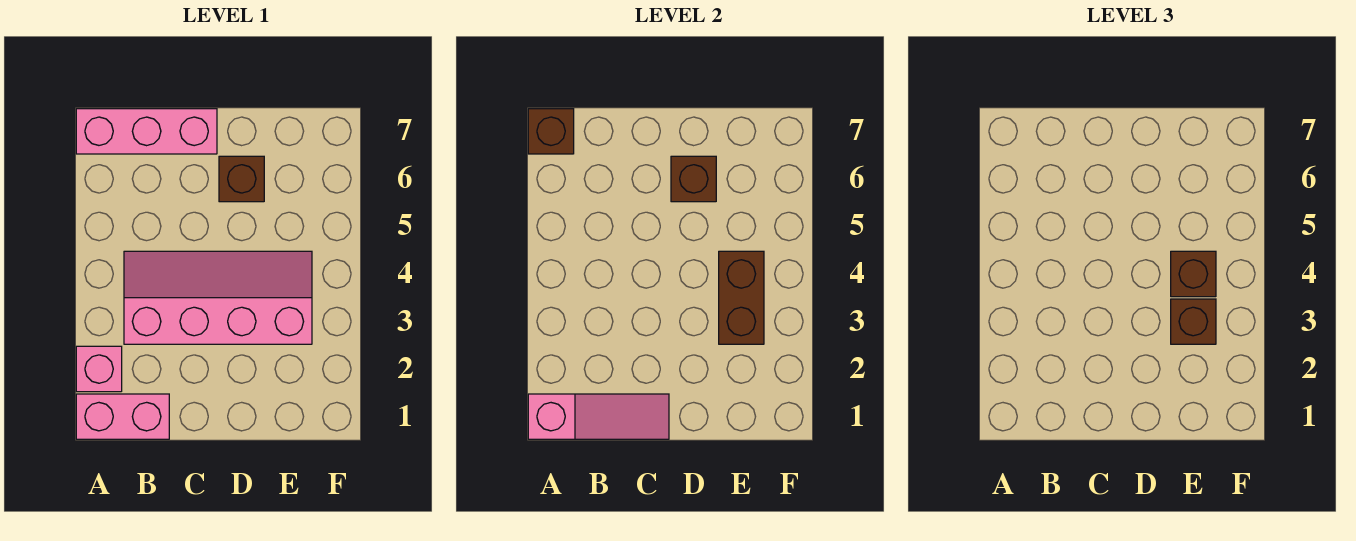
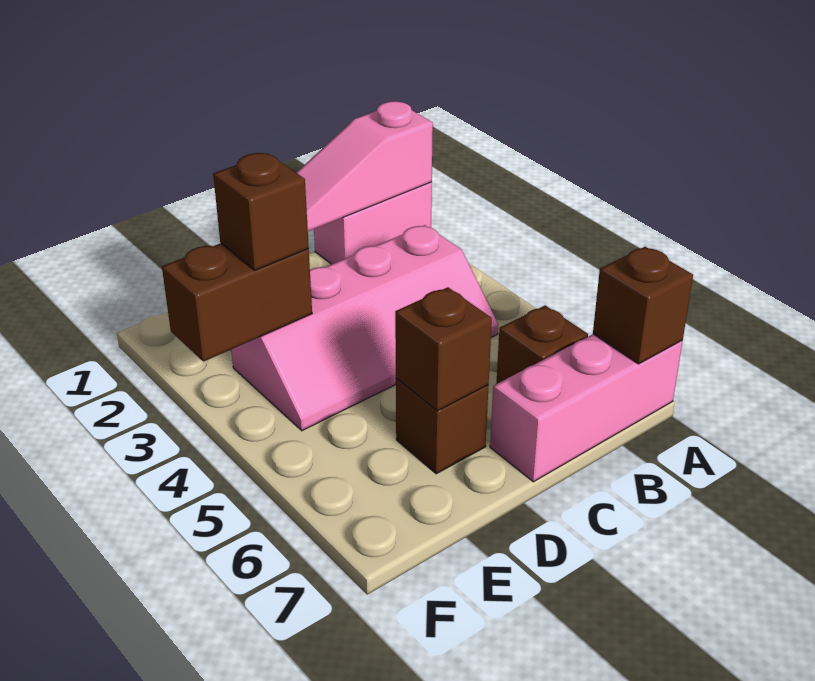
pink 1x1 brick [76,346,122,392] -> none
brown 1x2 brick [719,251,764,344] -> brown 1x2 brick turned to [162,243,312,362]
brown 1x1 brick [1171,251,1216,297] -> brown 1x1 brick moved to [496,305,588,384]

